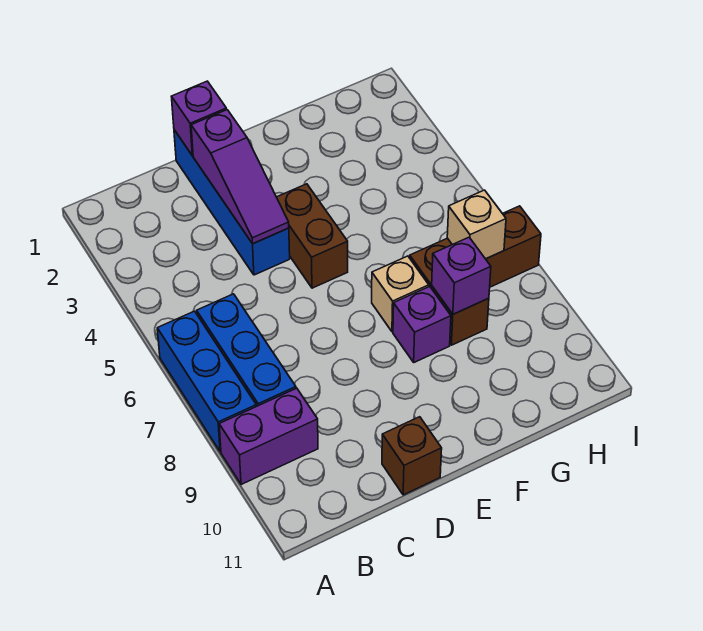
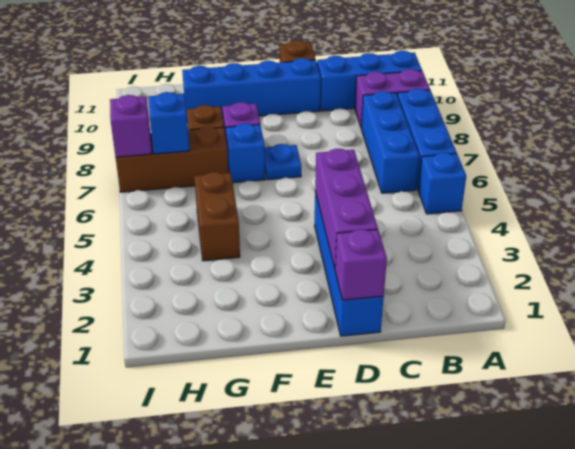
none -> blue 1x1 brick [418,153,466,214]
none -> blue 1x3 brick [317,51,422,111]
purple 1x3 slope [191,110,289,244] -> purple 1x3 brick [315,149,378,269]
none -> blue 1x4 brick [182,58,321,121]
brown 1x2 brick [277,184,348,288] -> brown 1x2 brick moved to [194,172,240,261]
none -> blue 1x1 plate [265,144,301,180]
tan 1x1 brick [372,256,429,332] -> blue 1x1 brick [226,123,265,183]
purple 1x1 brick [432,237,491,314] -> purple 1x1 brick moved to [110,95,152,157]
tan 1x1 brick [447,190,506,259] -> blue 1x1 brick [148,92,190,154]

